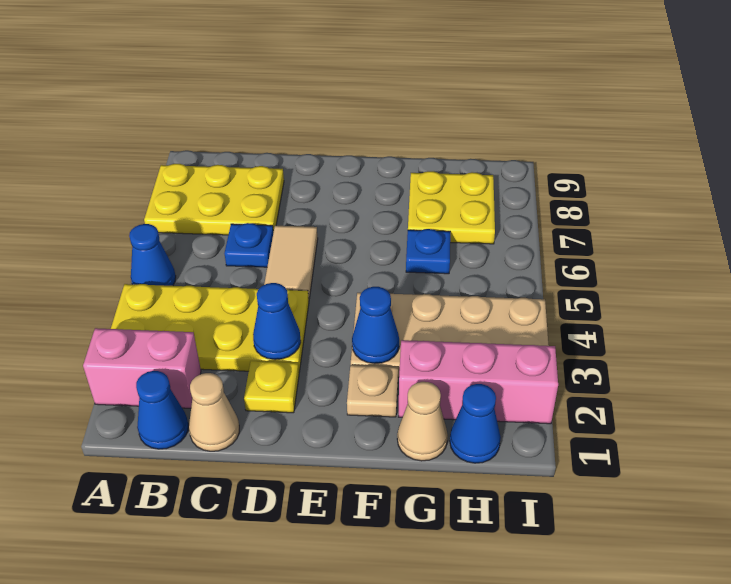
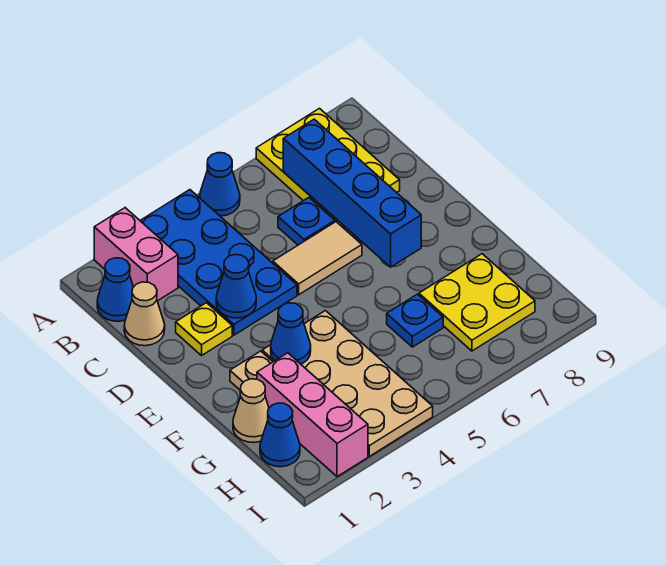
yellow 2x4 plate [111,284,309,372] -> blue 2x4 plate [140,190,297,335]
none -> blue 1x4 brick [283,119,421,267]

